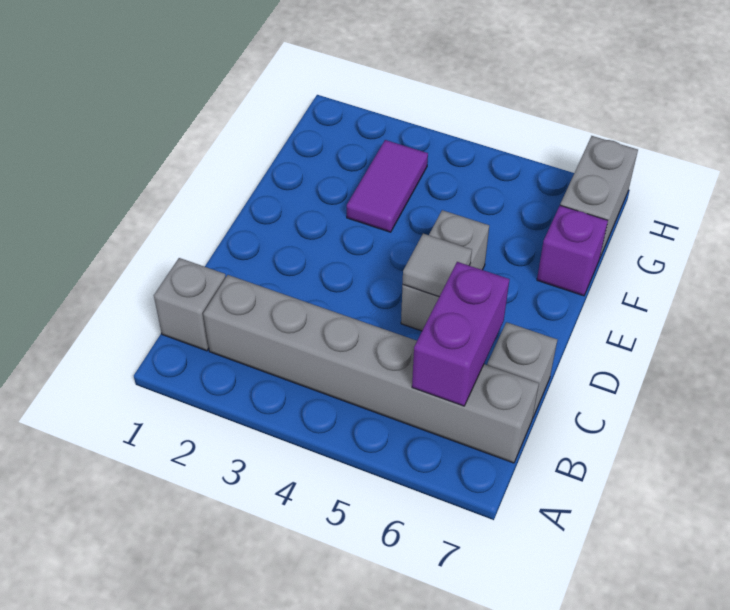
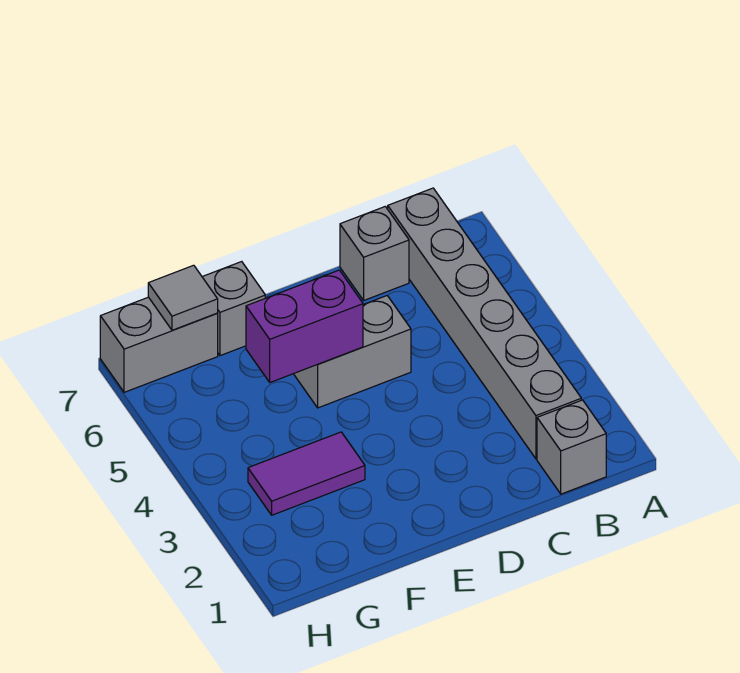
purple 1x2 brick [412,262,510,406] -> purple 1x2 brick moved to [246,270,363,382]
grey 1x1 tile [403,234,472,297] -> grey 1x1 tile moved to [148,265,218,330]
purple 1x1 brick [537,205,608,296] -> grey 1x1 brick [202,262,265,356]

